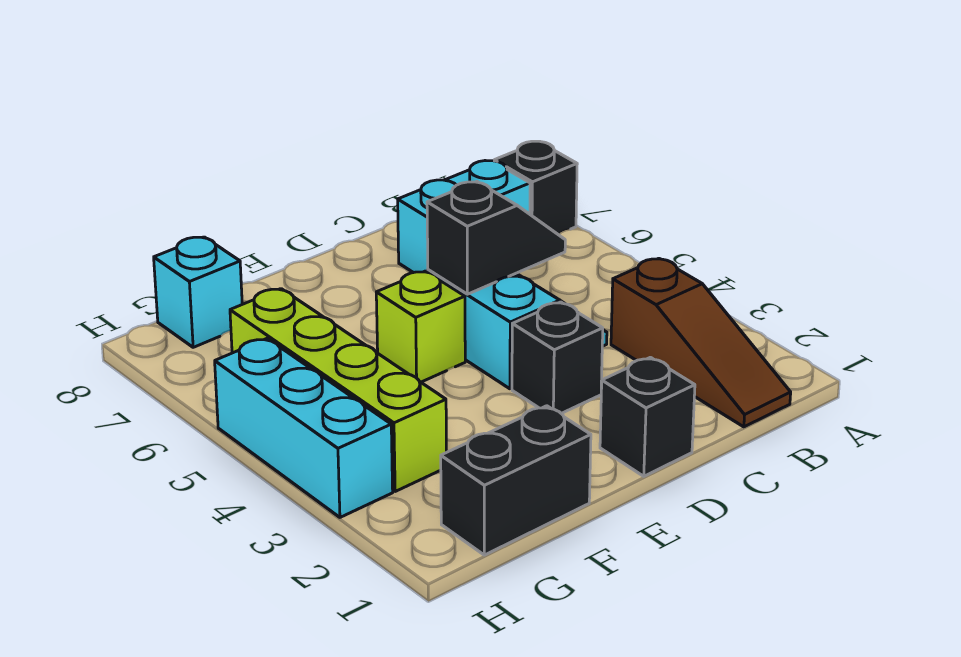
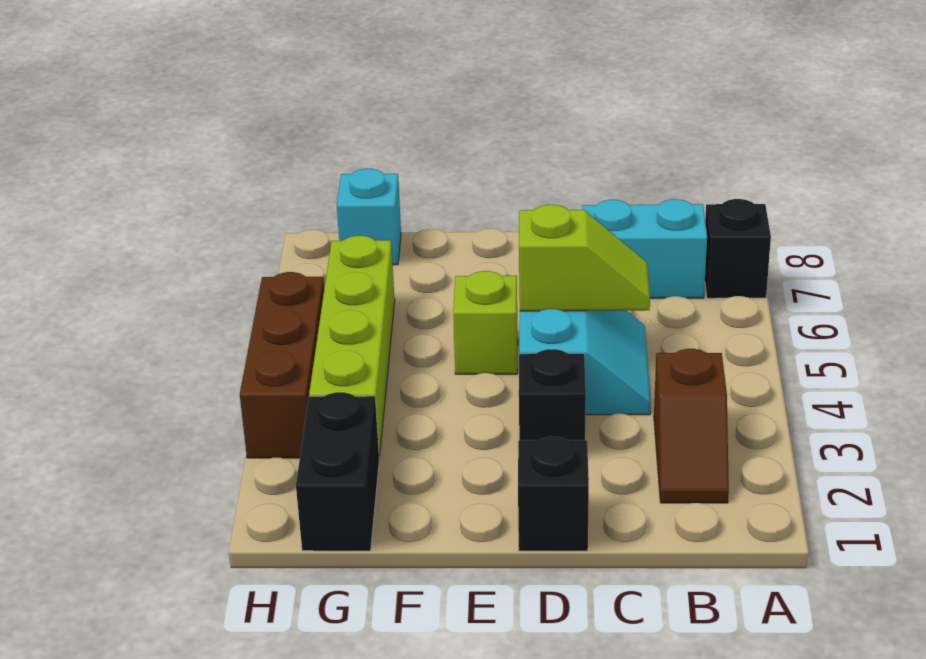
brown 1x3 slope [611,258,791,427] -> brown 1x2 slope [654,349,729,503]
black 1x2 slope [427,182,565,294] -> lime 1x2 slope [519,205,650,311]
black 1x2 brick [441,406,591,555] -> black 1x2 brick turned to [296,392,379,551]
cyan 1x3 brick [215,339,393,517] -> brown 1x3 brick [240,272,324,458]

